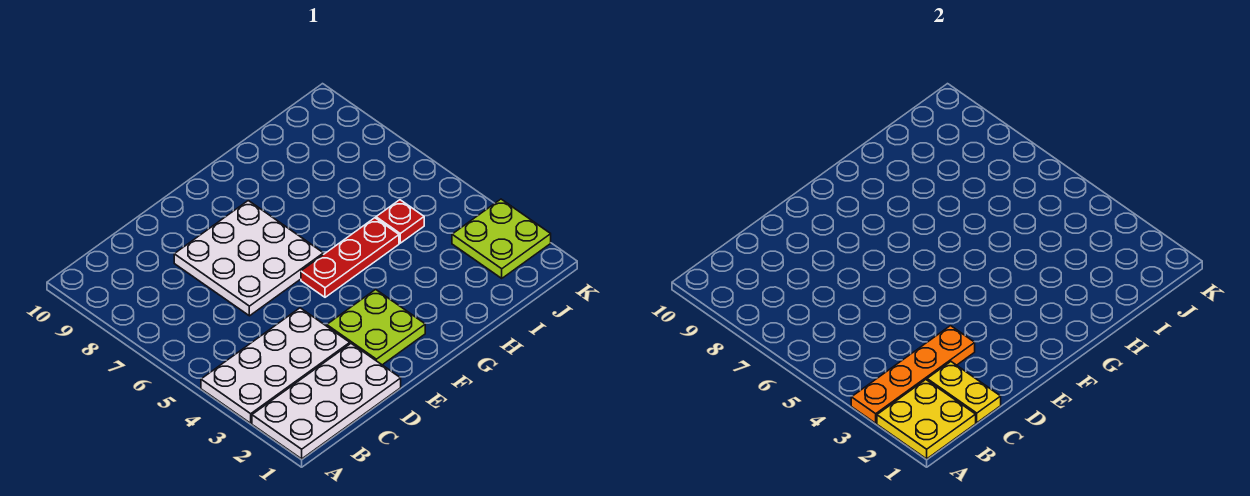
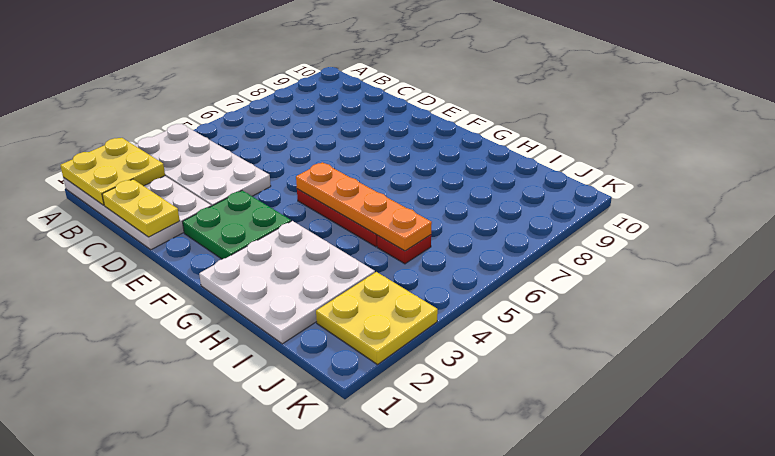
orange 1x4 plate [851,326,975,423] -> orange 1x4 plate moved to [296,162,432,251]
yellow 1x2 plate [927,362,1001,423] -> yellow 1x2 plate turned to [102,179,180,237]
white 3x3 plate [174,201,323,316] -> white 3x3 plate moved to [199,221,375,344]
lime 2x2 plate [327,289,425,365] -> green 2x2 plate [183,191,291,259]
lime 2x2 plate [452,199,551,278] -> yellow 2x2 plate [316,272,438,365]

